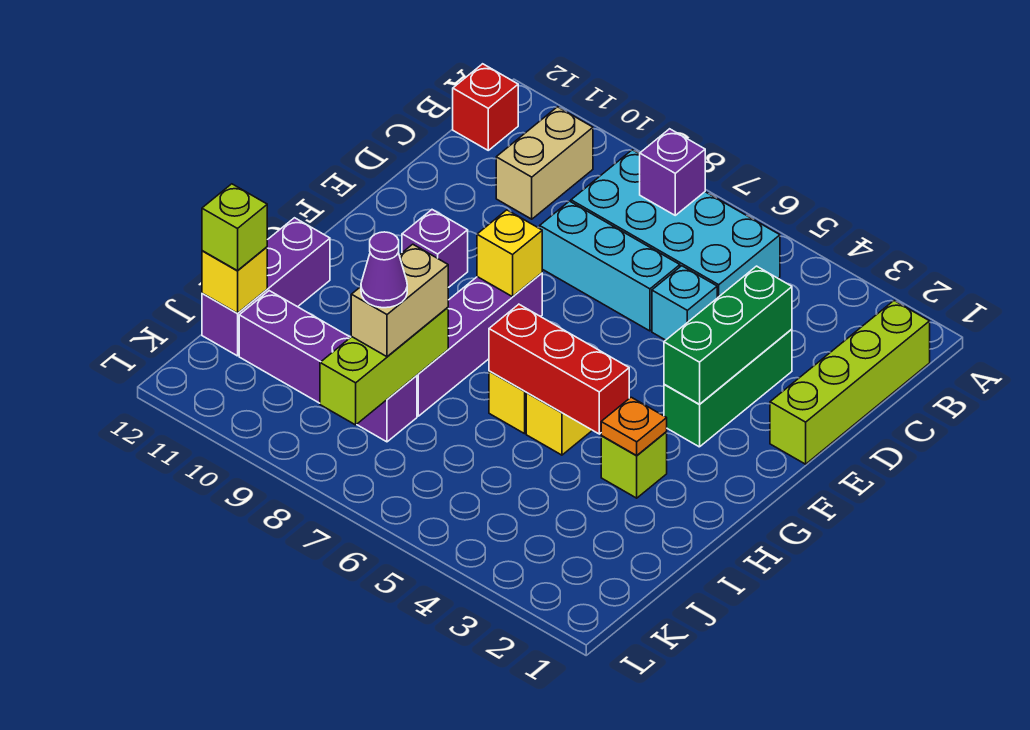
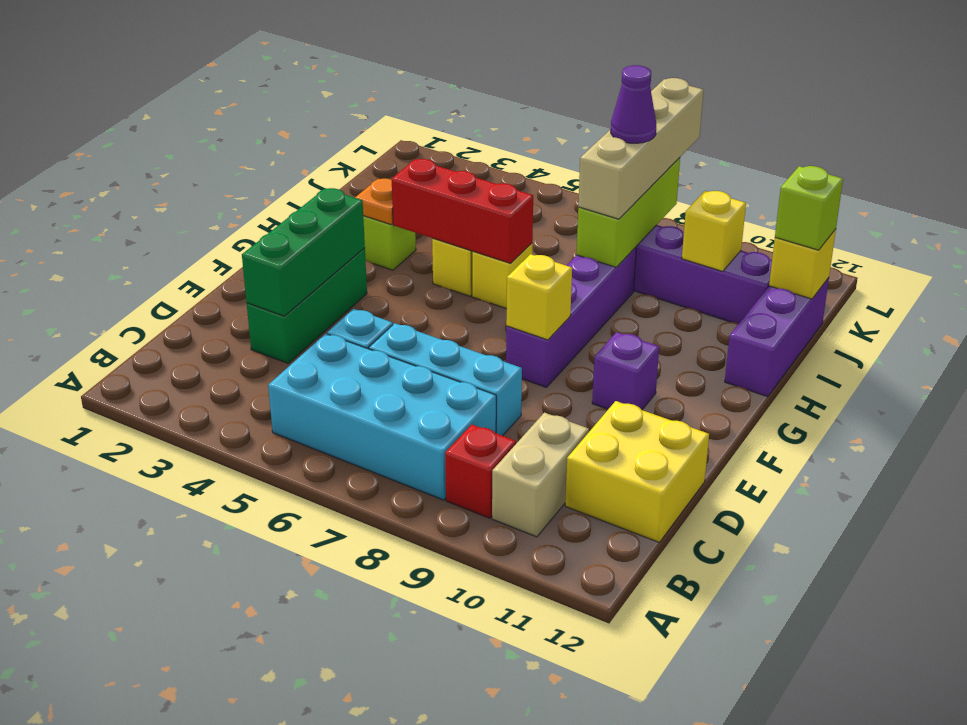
lime 1x4 brick [770,301,930,464] -> none
purple 1x1 brick [640,129,705,215] -> none
red 1x1 brick [453,64,518,150] -> red 1x1 brick moved to [445,425,516,518]
none -> yellow 2x2 brick [565,401,709,543]
tan 1x2 brick [351,244,448,357] -> tan 1x4 brick [578,78,704,219]
none -> yellow 1x1 brick [682,191,746,271]

